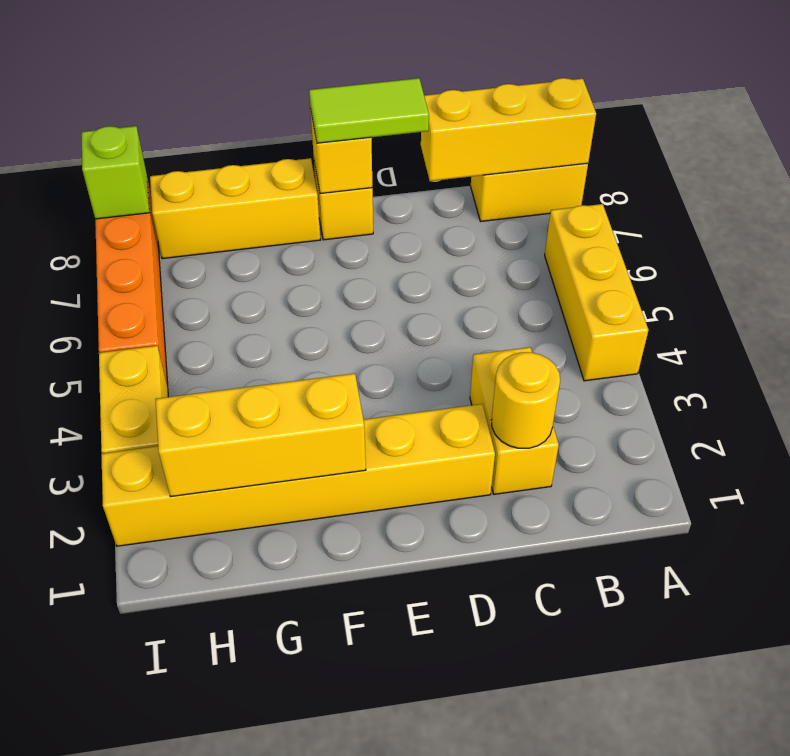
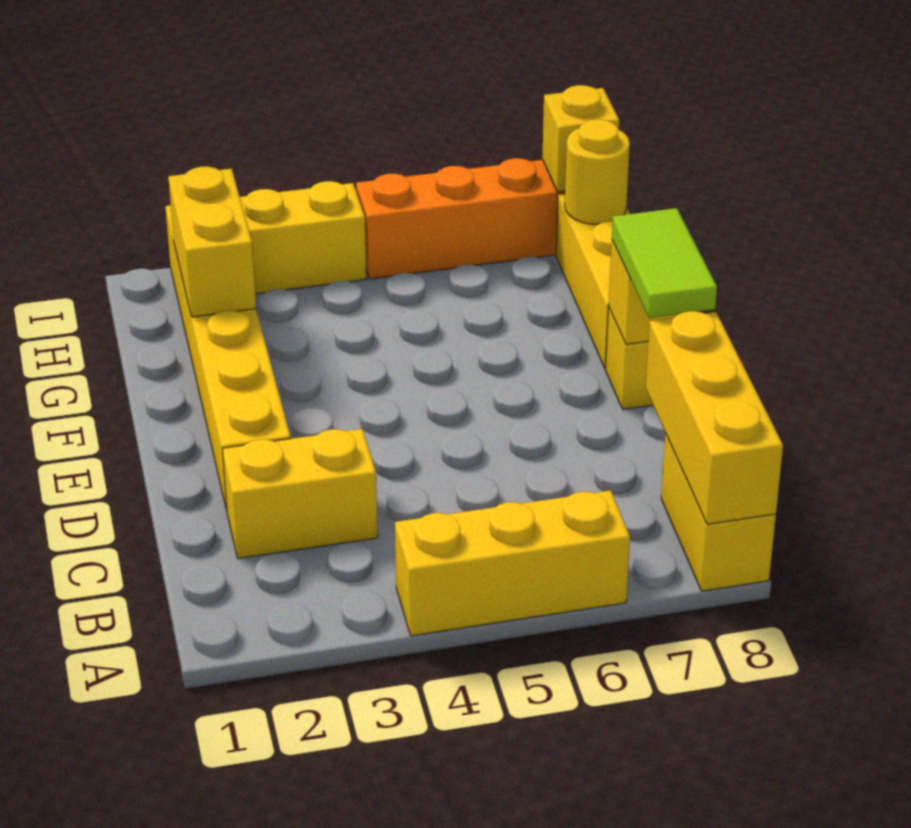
yellow 1x1 round brick [491,352,560,448] -> yellow 1x1 round brick moved to [565,119,630,224]
yellow 1x3 brick [156,373,366,497] -> yellow 1x2 brick [168,167,256,317]
lime 1x1 brick [82,126,149,219] -> yellow 1x1 brick [542,85,619,192]

